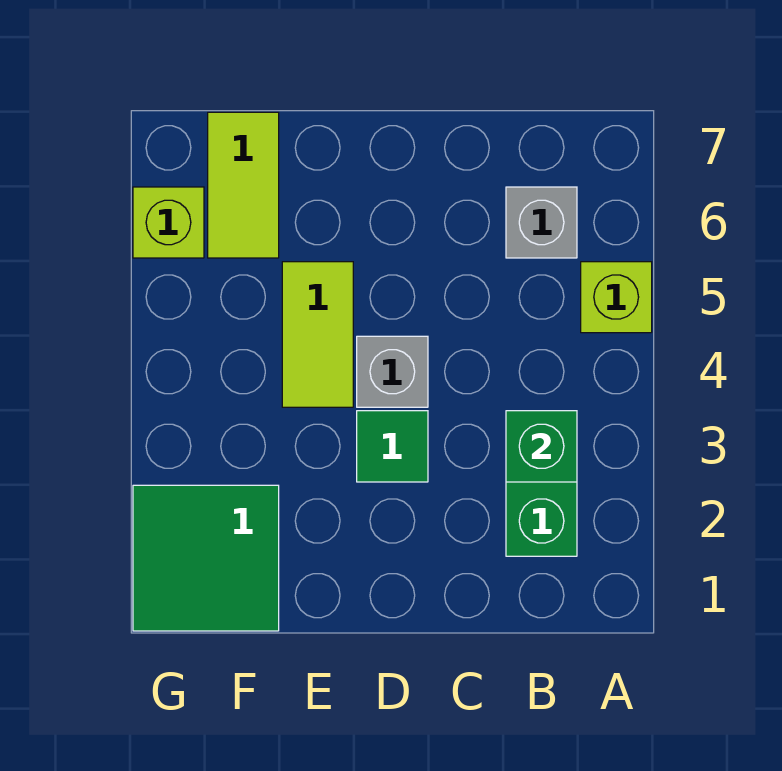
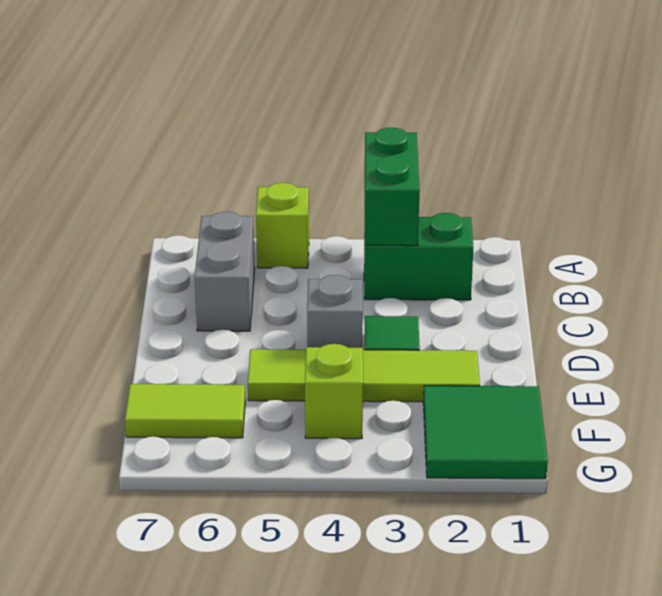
green 1x1 brick [506,411,577,482] -> green 1x2 brick [365,128,420,246]
grey 1x1 brick [506,187,577,258] -> grey 1x2 brick [195,212,255,331]
lime 1x2 tile [282,262,353,407] -> lime 1x4 tile [248,349,480,402]
lime 1x1 brick [133,187,204,258] -> lime 1x1 brick moved to [305,344,363,439]

